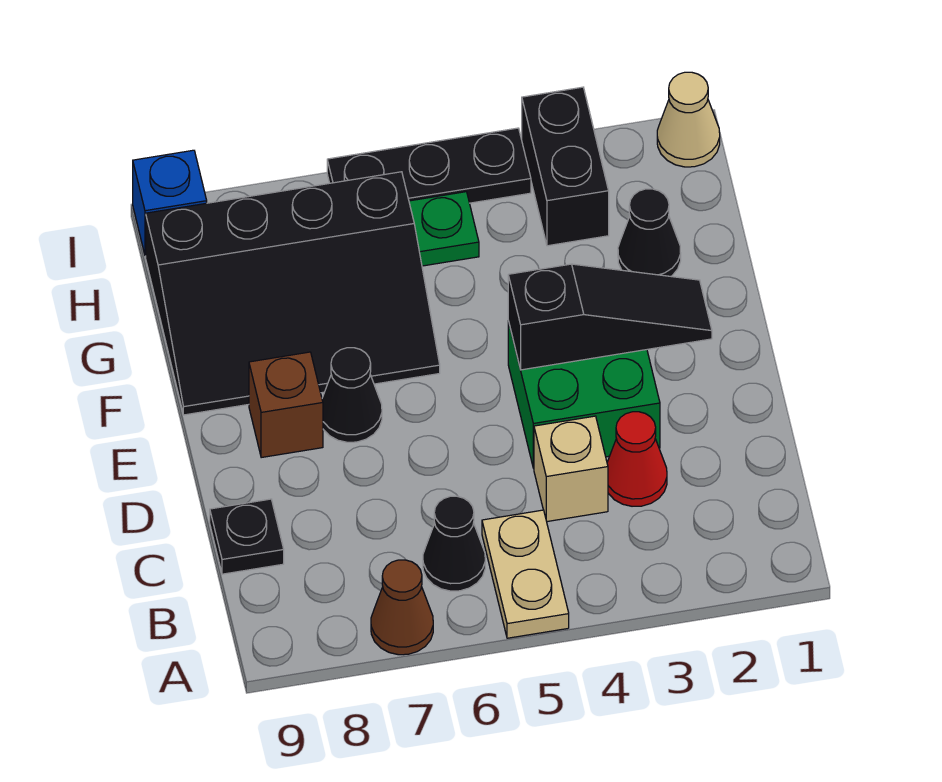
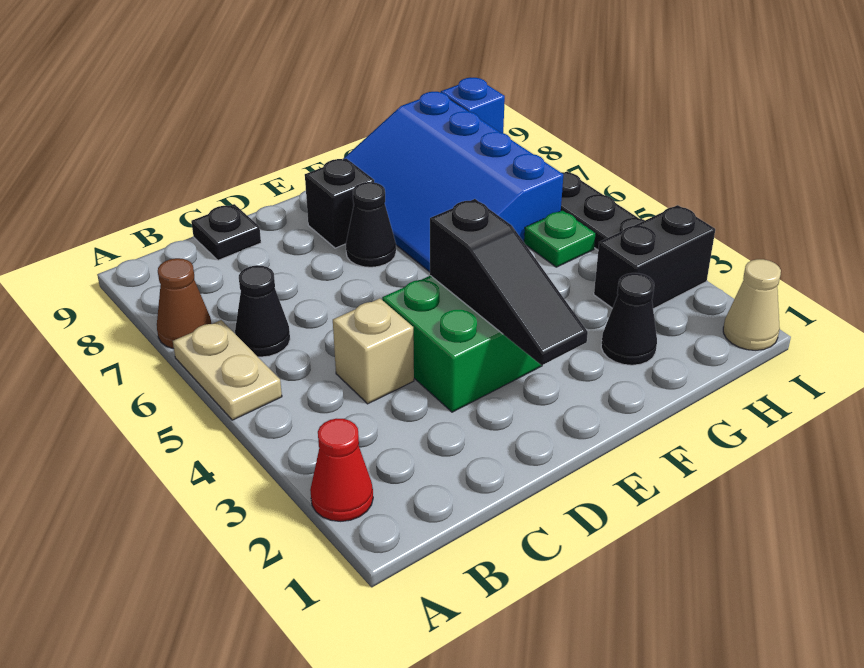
tan 1x2 plate [482,510,569,638] -> tan 1x2 plate turned to [173,320,282,420]
red 1x1 cone [607,412,667,506] -> red 1x1 cone moved to [310,419,373,521]
brown 1x1 brick [249,352,323,458] -> black 1x1 brick [305,158,374,248]
black 3x4 slope [146,172,440,415] -> blue 3x4 slope [343,92,563,272]

